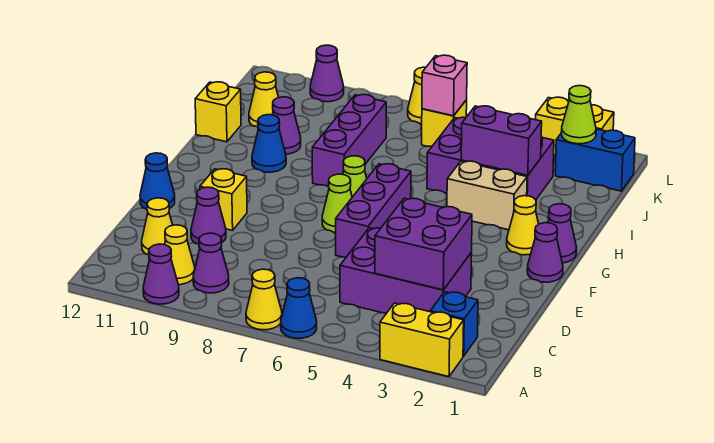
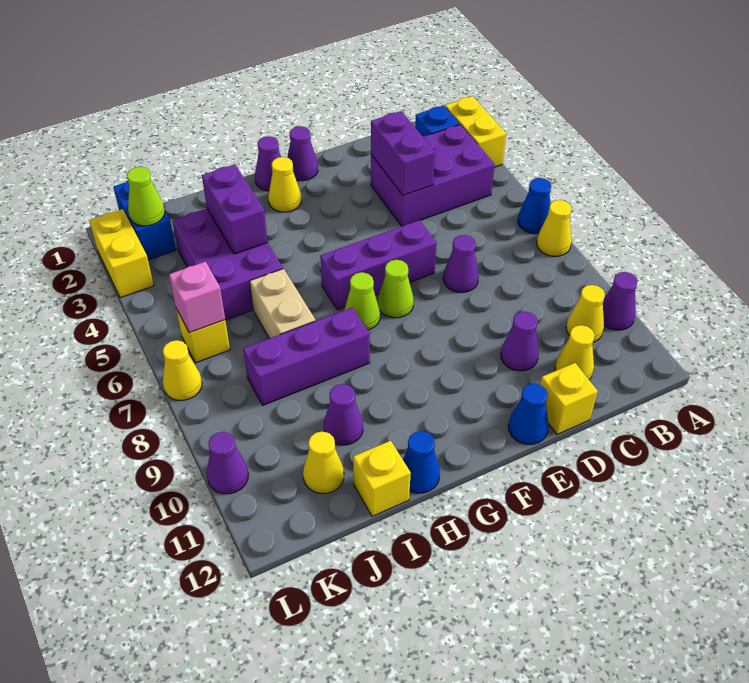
purple 1x1 cone [193,233,229,293] -> purple 1x1 cone moved to [443,235,479,292]
purple 2x3 brick [340,228,472,313] -> purple 2x3 brick turned to [371,125,495,226]
purple 2x2 brick [375,198,472,290] -> purple 1x2 brick [371,111,435,195]
yellow 1x1 brick [200,169,247,231] -> yellow 1x1 brick moved to [540,363,598,434]
tan 1x2 brick [447,161,527,230] -> tan 1x2 brick moved to [250,269,316,339]
blue 1x1 cone [252,115,286,172] -> blue 1x1 cone moved to [403,431,440,493]

